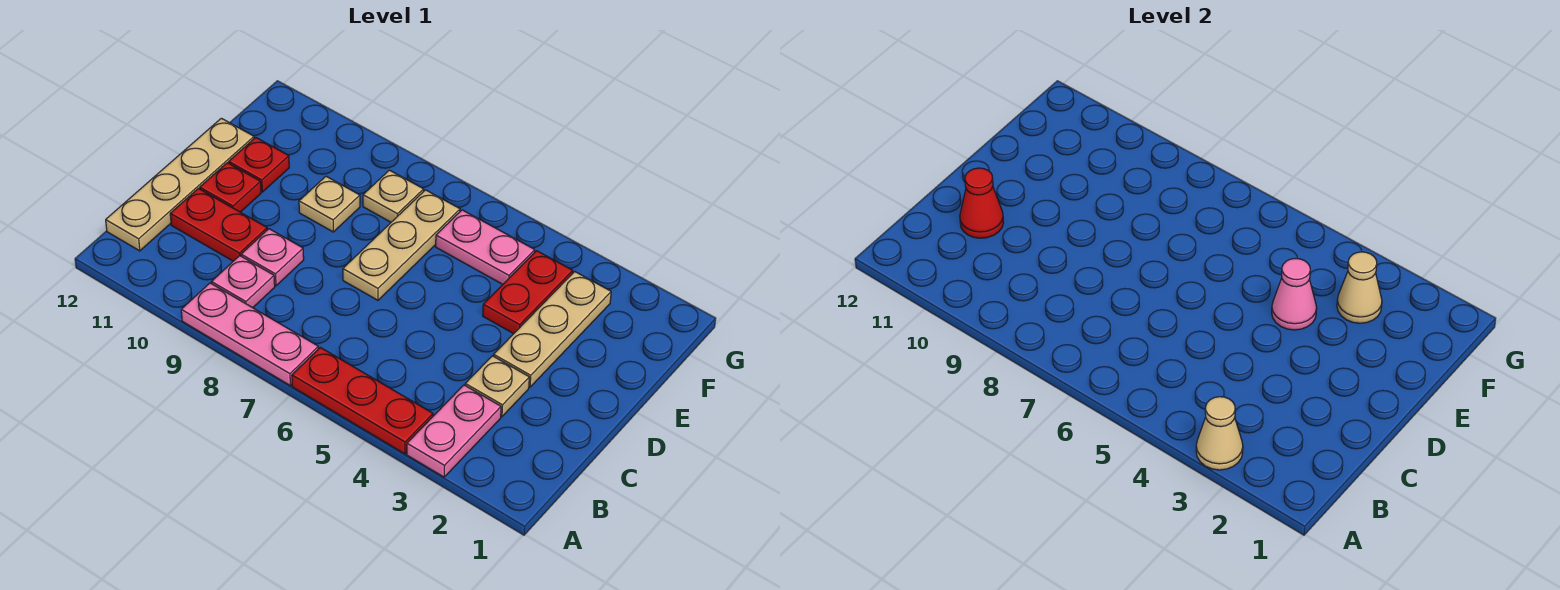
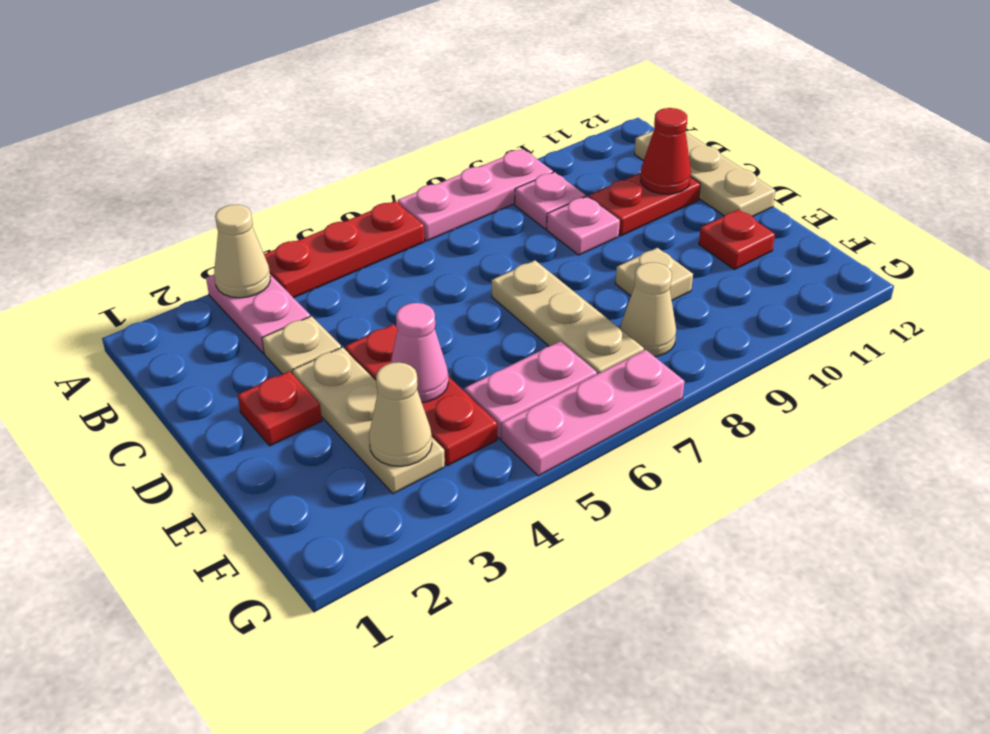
tan 1x4 plate [106,118,254,251] -> tan 1x3 plate [634,130,775,216]
red 1x1 plate [200,163,261,212] -> red 1x1 plate moved to [238,371,322,446]
red 1x2 plate [483,251,573,334] -> red 1x3 plate [345,324,497,466]
tan 1x1 plate [363,170,424,222] -> tan 1x1 cone [620,262,676,356]
none -> pink 1x3 plate [501,350,685,476]

